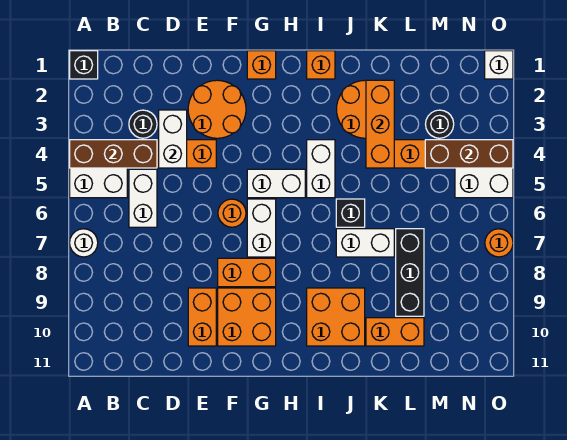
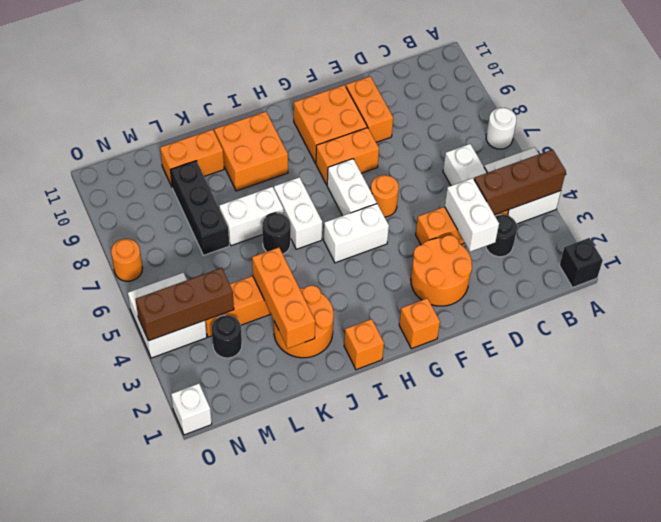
white 1x2 brick [307,140,335,198] -> white 1x2 brick moved to [274,177,322,249]
black 1x1 brick [336,199,365,227] -> black 1x1 round brick [262,213,291,254]

